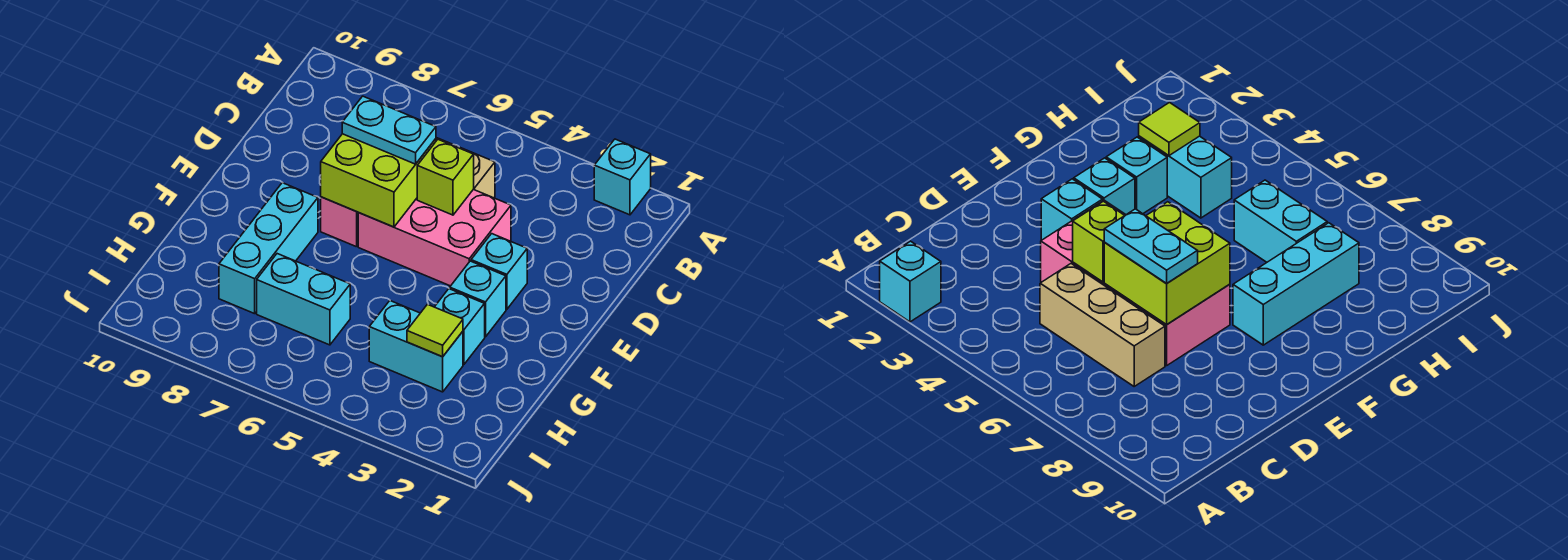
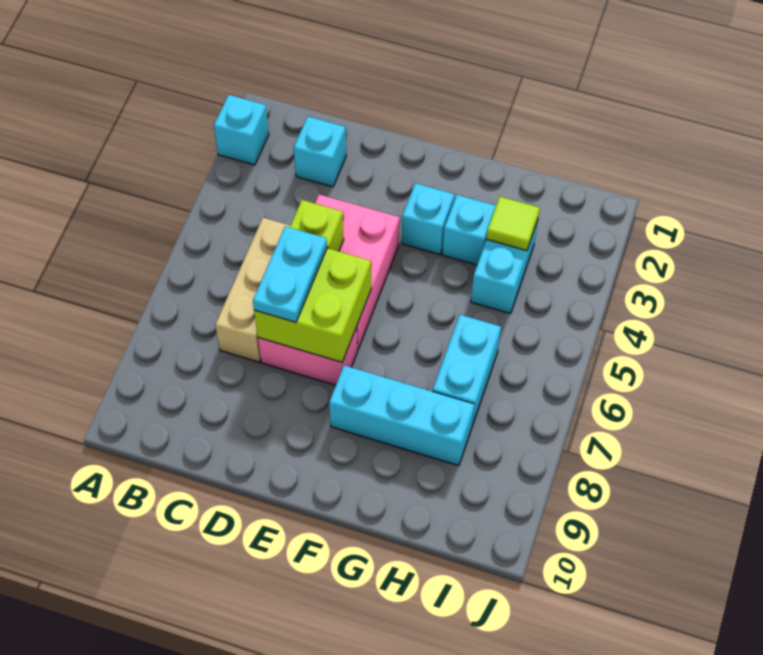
cyan 1x1 brick [471,234,527,309] -> cyan 1x1 brick moved to [294,116,346,187]

